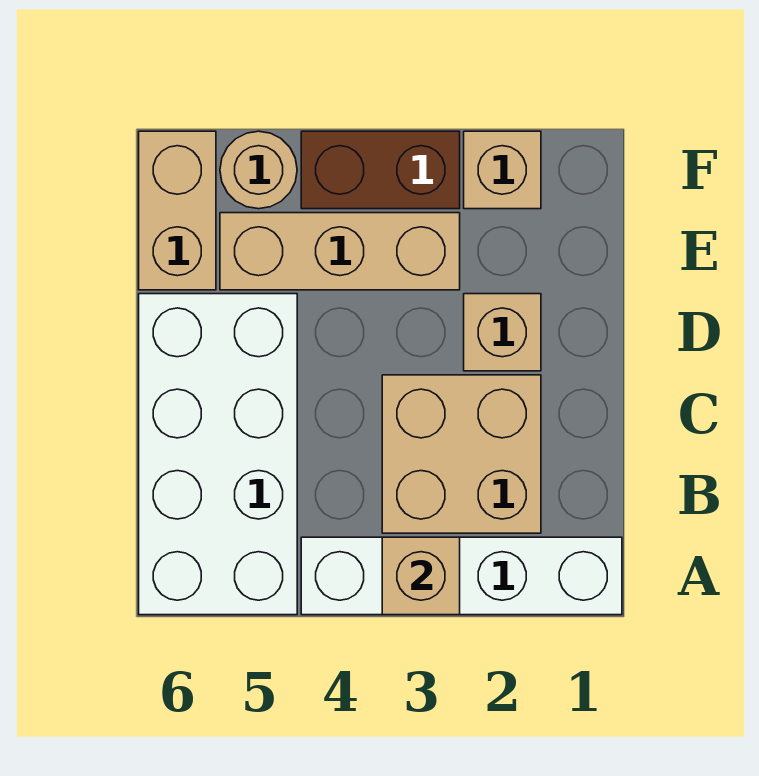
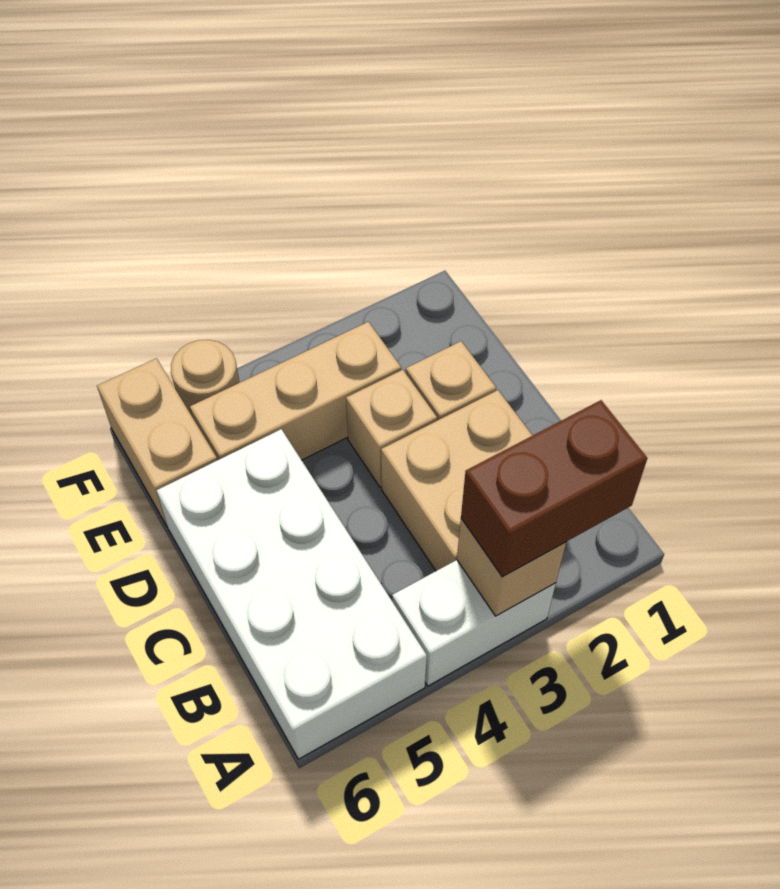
white 1x4 brick [301,537,622,615] -> white 1x2 brick [392,560,556,686]
tan 1x1 brick [464,131,541,209] -> tan 1x1 brick moved to [346,370,437,487]
brown 1x2 brick [301,131,460,209] -> brown 1x2 brick moved to [461,400,647,577]

